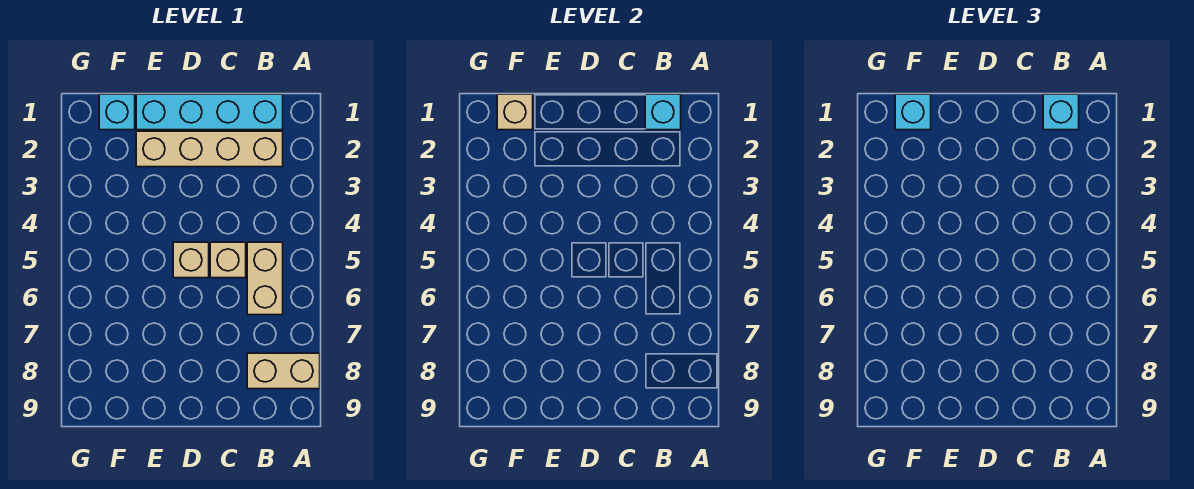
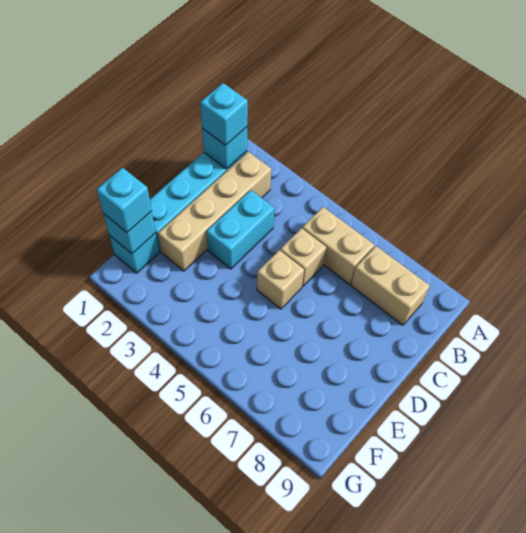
tan 1x2 brick [247,353,320,389] -> tan 1x2 brick turned to [351,246,430,325]
none -> cyan 1x2 brick [206,190,275,269]
tan 1x1 brick [497,94,533,130] -> cyan 1x1 brick [103,211,156,254]

